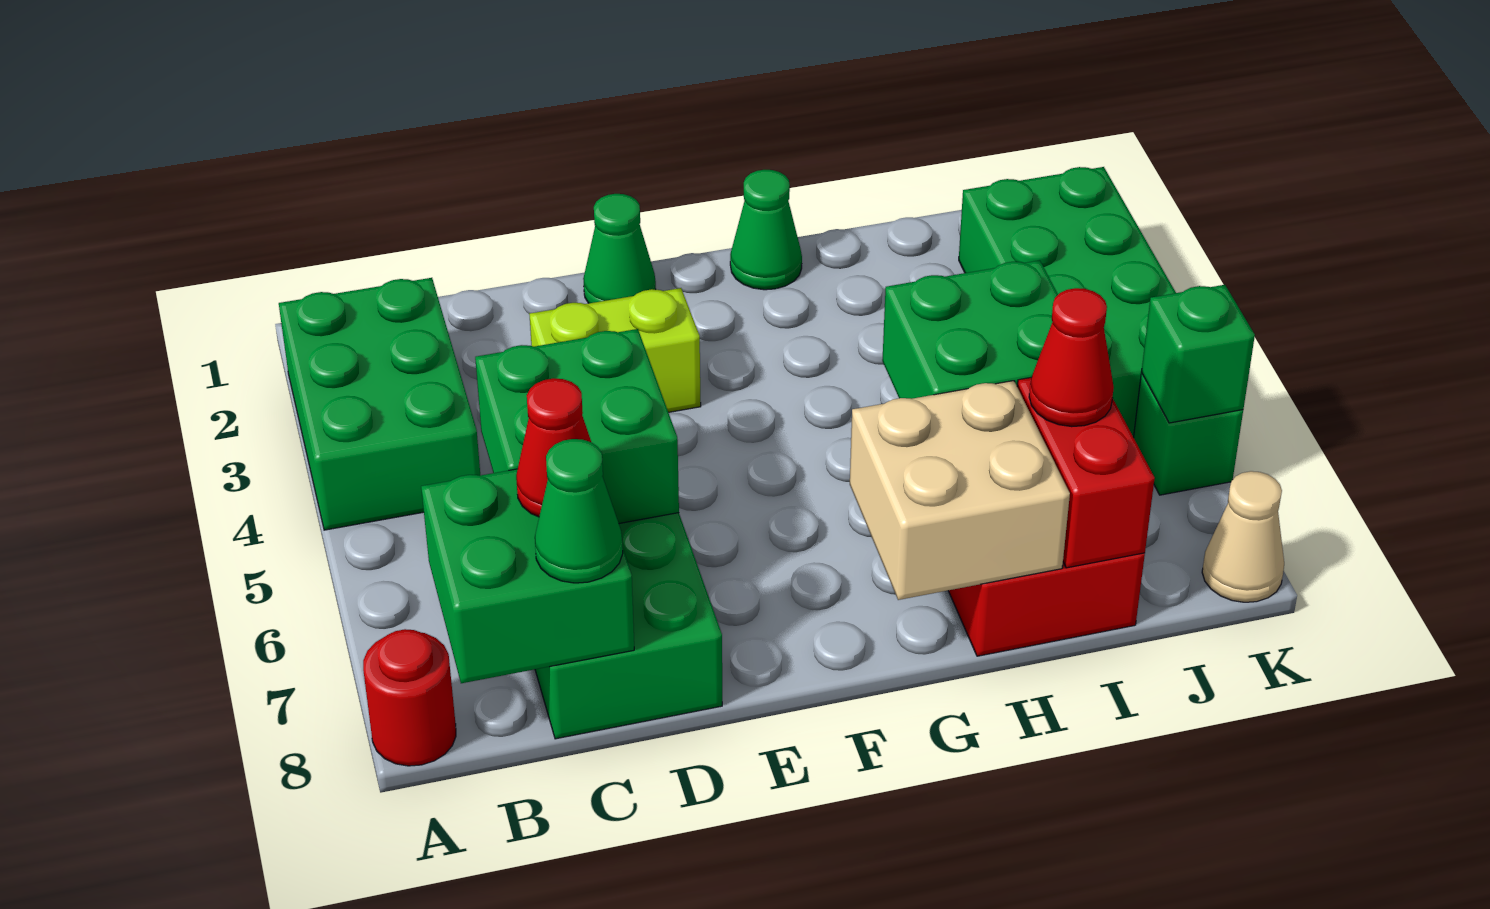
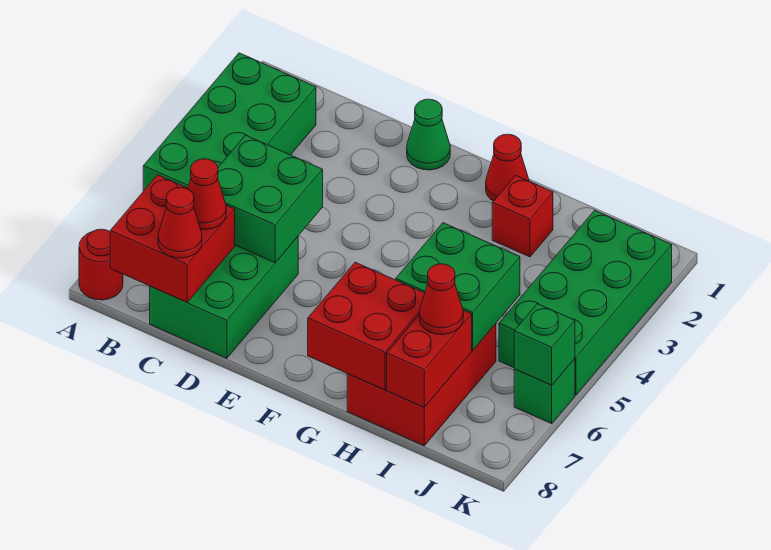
green 2x3 brick [279,278,480,530] -> green 2x4 brick [143,53,316,191]
green 2x2 brick [421,469,634,683] -> red 2x2 brick [110,175,235,302]
green 1x1 cone [535,439,623,583] -> red 1x1 cone [158,187,202,258]
lime 1x2 brick [529,288,701,412] -> none
green 1x1 cone [730,170,802,290] -> red 1x1 cone [486,134,529,201]
tan 2x2 brick [850,381,1070,600] -> red 2x2 brick [308,262,425,390]
none -> red 1x1 brick [492,175,553,257]
tan 1x1 cone [1202,471,1284,602] -> none

